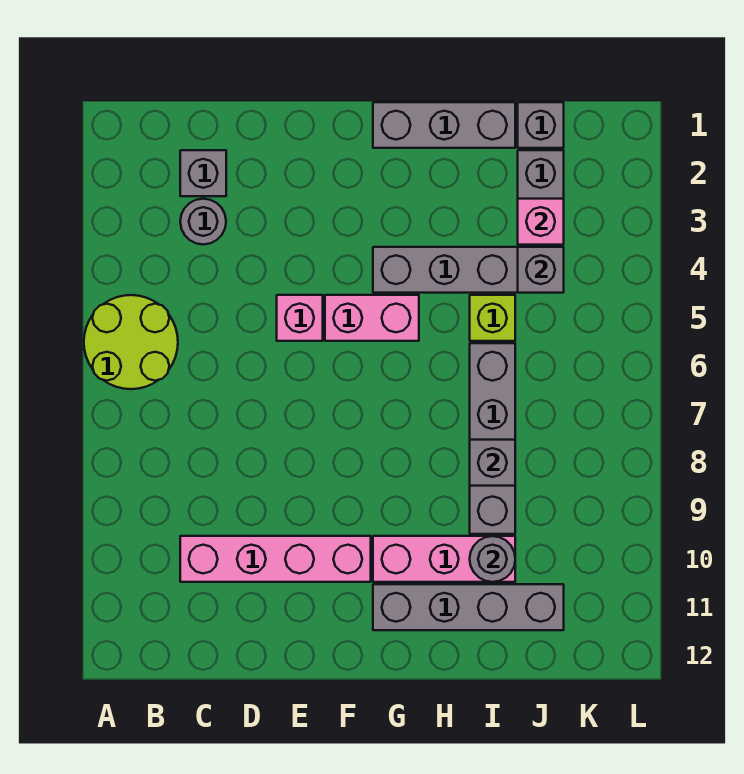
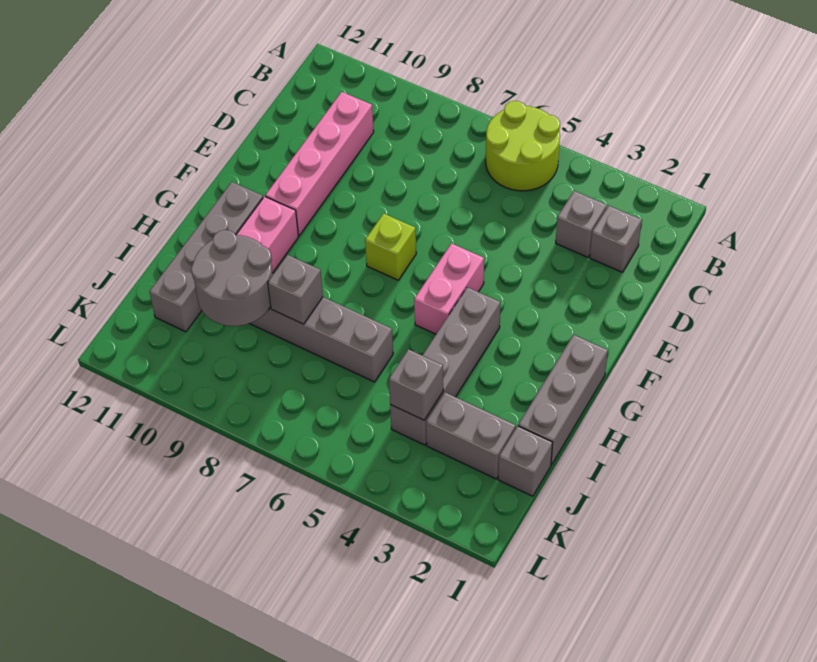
grey 1x1 round brick [180,199,226,245] -> grey 1x1 brick [556,191,607,257]
pink 1x1 brick [277,295,323,341] -> none
lime 1x1 brick [470,295,515,341] -> lime 1x1 brick moved to [365,214,416,280]
grey 1x1 round brick [470,536,515,582] -> grey 2x2 round brick [191,230,273,326]
pink 1x1 brick [518,199,564,245] -> none

